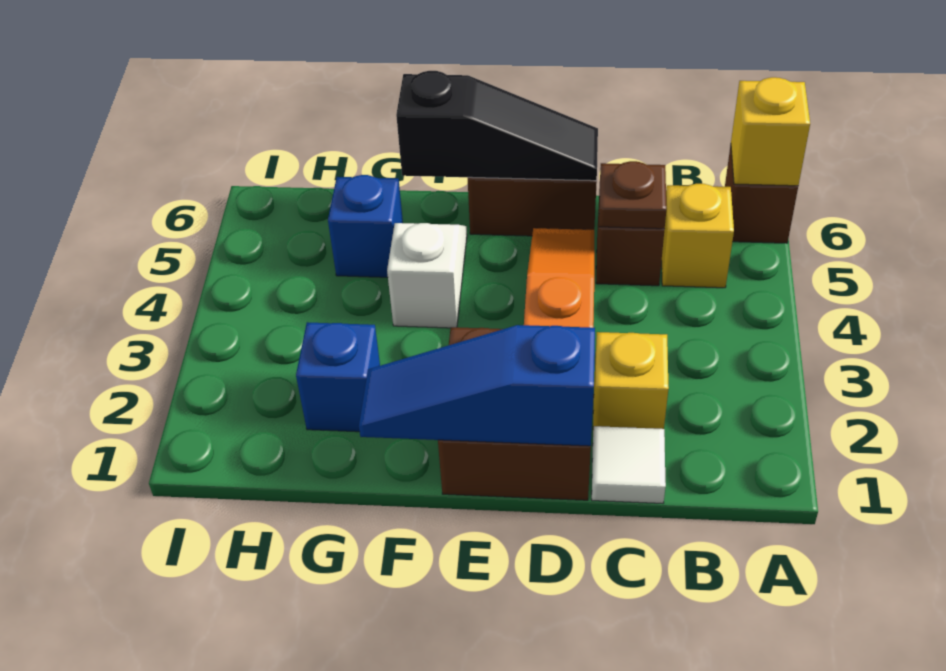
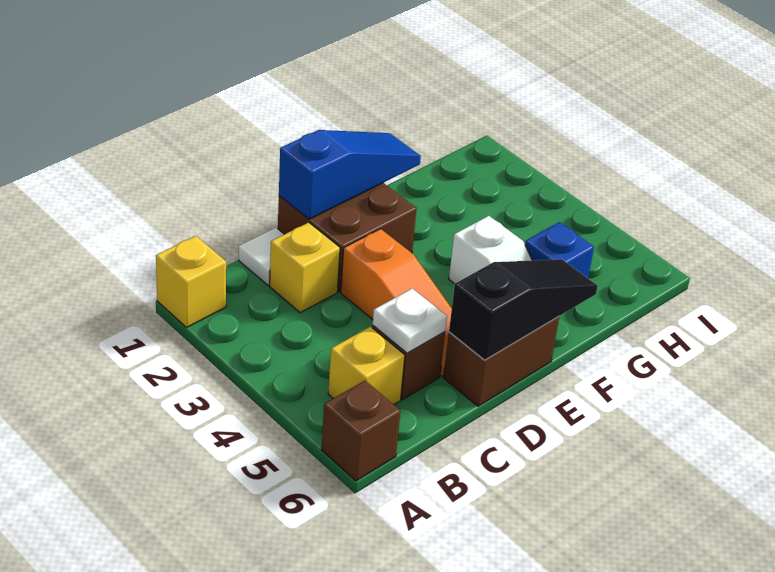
yellow 1x1 brick [731,77,810,186] -> yellow 1x1 brick moved to [156,236,226,327]
brown 1x1 plate [599,161,666,229] -> white 1x1 plate [373,288,447,353]
black 1x3 slope [396,71,598,181] -> black 1x3 slope turned to [449,259,598,360]
blue 1x1 brick [296,322,380,432] -> none

